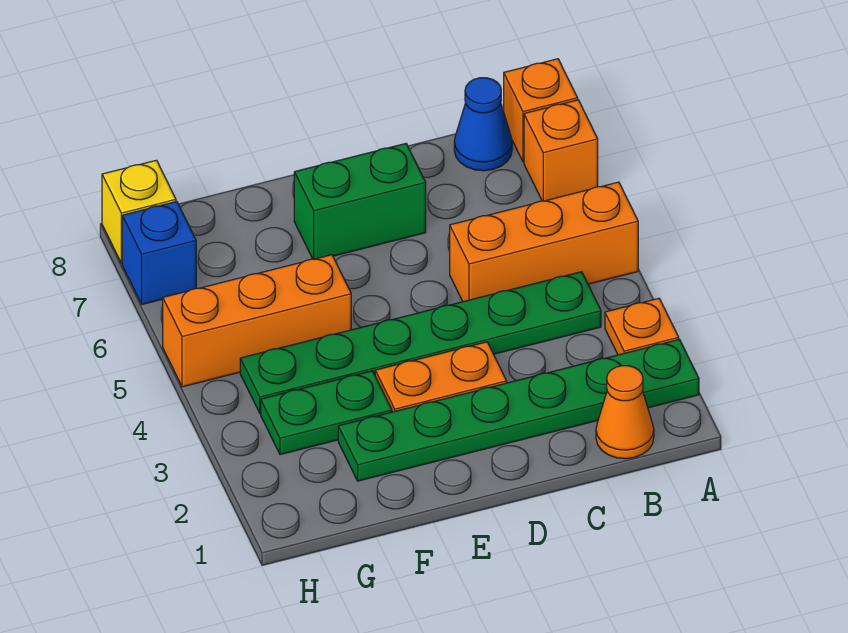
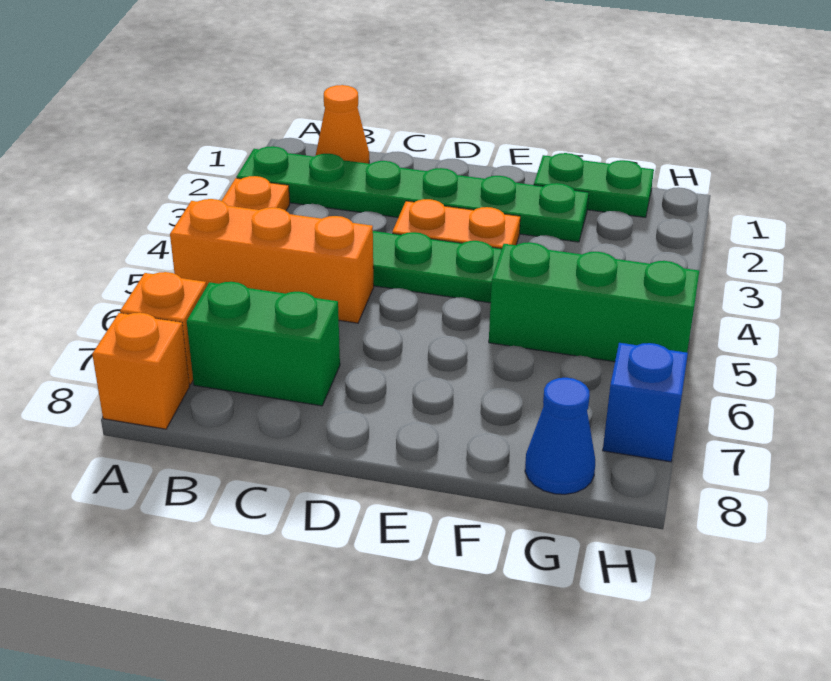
blue 1x1 cone [454,78,512,171] -> blue 1x1 cone moved to [525,378,595,494]
green 1x2 brick [294,144,426,259] -> green 1x2 brick moved to [187,282,340,406]
green 1x2 plate [261,371,392,455] -> green 1x2 plate moved to [534,153,654,217]
orange 1x3 brick [163,255,351,387] -> green 1x3 brick [489,242,699,362]
yellow 1x1 brick [102,160,176,263] -> none

